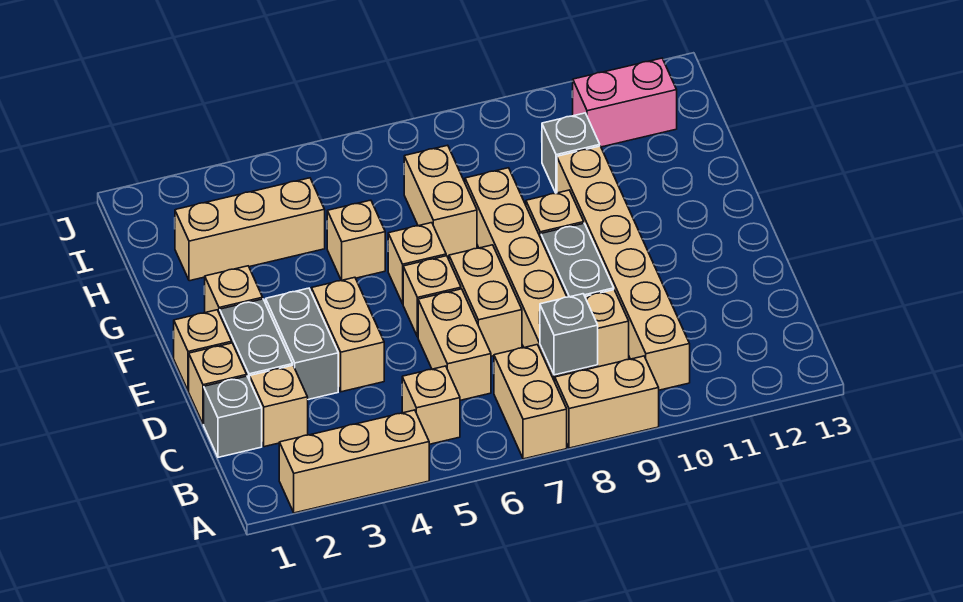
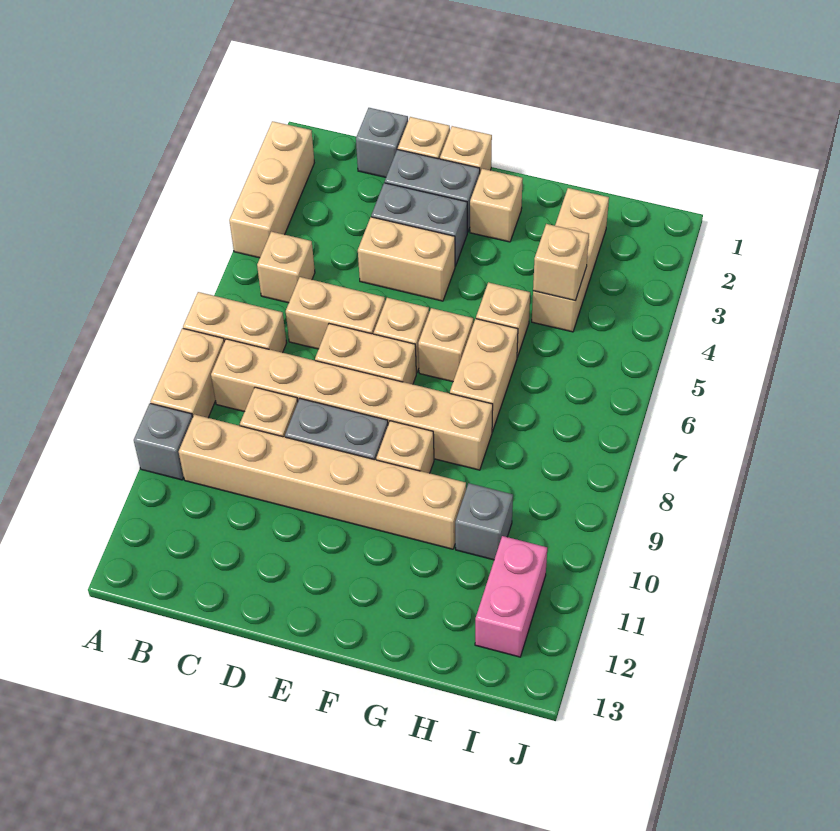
grey 1x1 brick [540,294,598,375] -> grey 1x1 brick moved to [134,403,193,480]
tan 1x1 brick [250,365,308,447] -> tan 1x1 brick moved to [533,224,589,301]
tan 1x2 brick [404,145,477,257] -> tan 1x2 brick turned to [450,319,518,432]

